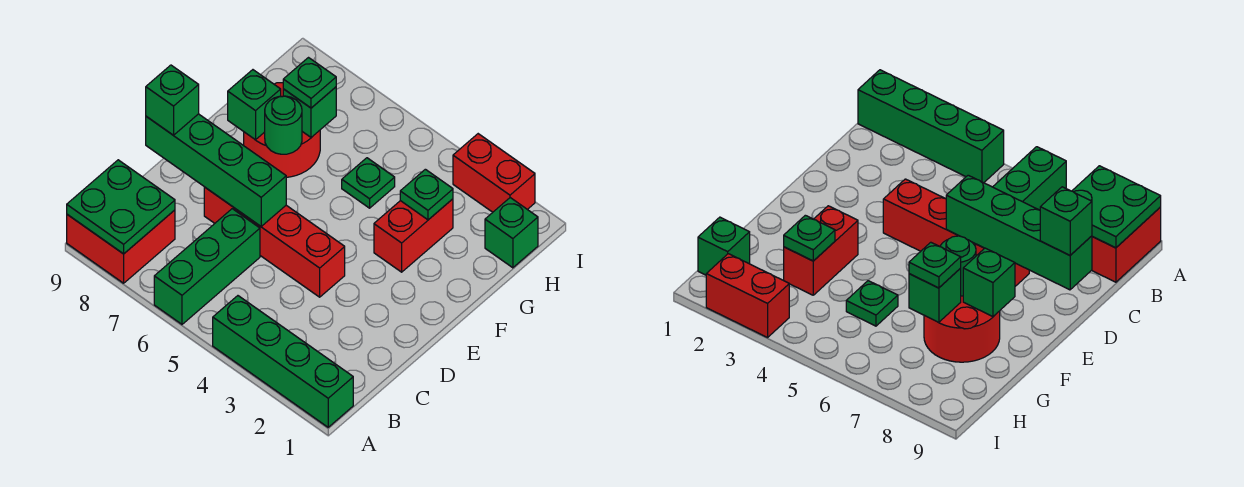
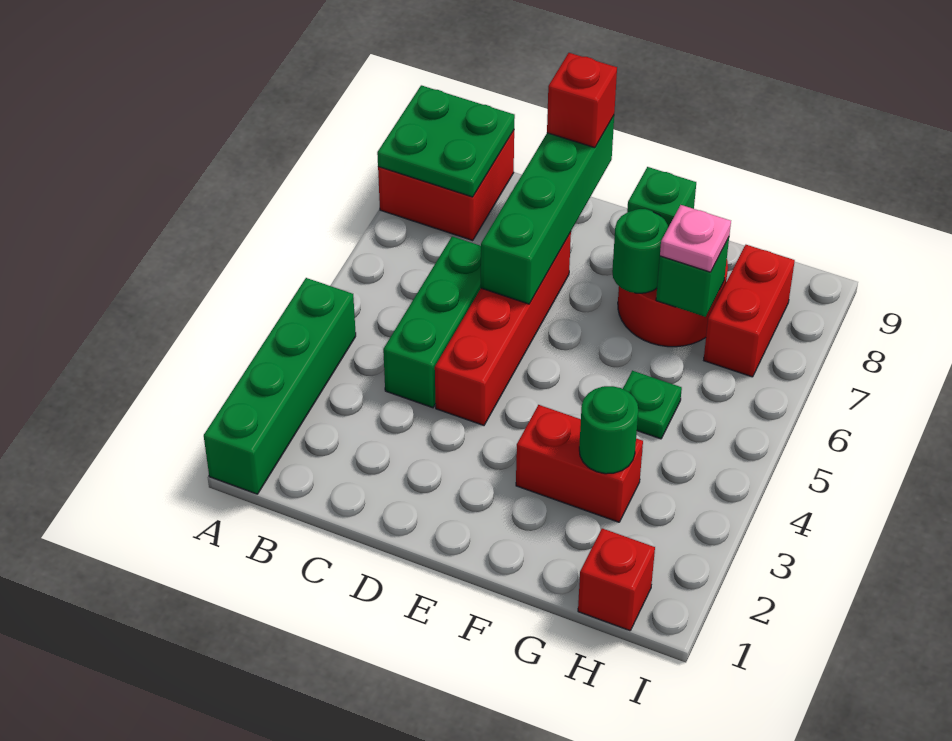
green 1x3 brick [154,209,260,324] -> green 1x3 brick turned to [383,236,481,408]
green 1x1 brick [146,65,199,135] -> red 1x1 brick [547,53,617,148]
green 1x1 plate [400,169,453,220] -> green 1x1 round brick [579,386,638,474]
green 1x1 plate [283,58,336,108] -> pink 1x1 plate [660,205,731,272]
green 1x1 brick [485,198,538,268] -> red 1x1 brick [578,528,655,631]
red 1x2 brick [453,134,535,212] -> red 1x2 brick moved to [704,245,795,377]

